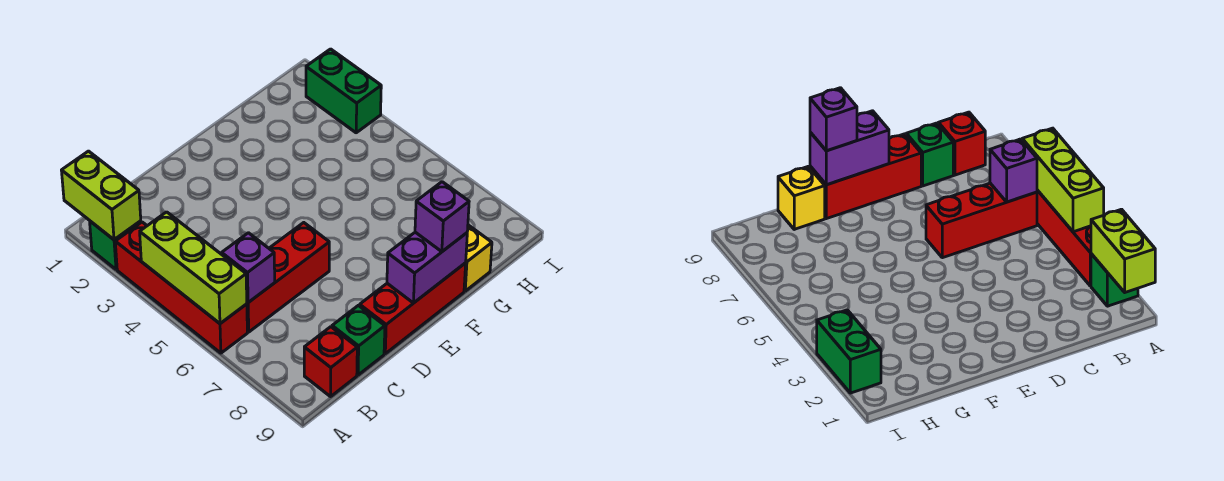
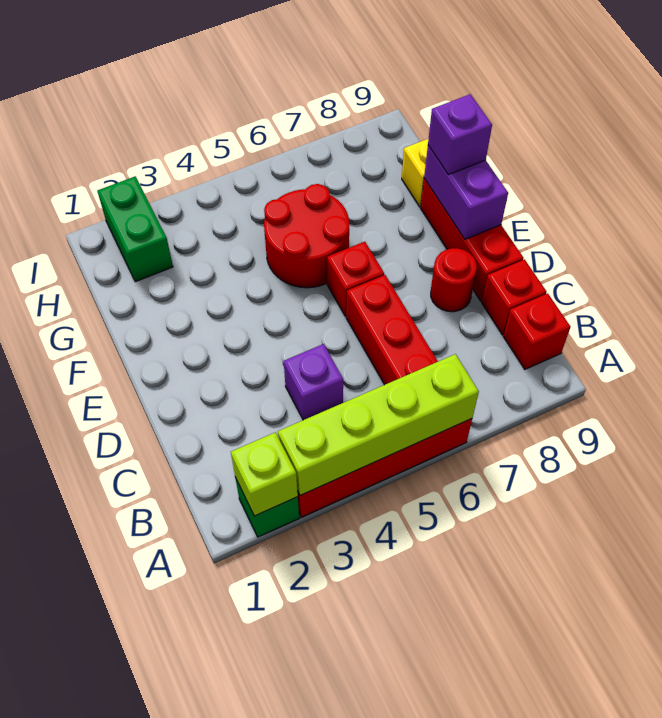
lime 1x2 brick [61,151,141,240] -> lime 1x1 brick [231,433,298,516]
lime 1x3 brick [140,212,247,323] -> lime 1x4 brick [278,354,479,495]
purple 1x1 brick [222,233,275,302] -> purple 1x1 brick moved to [284,344,343,420]
green 1x1 brick [332,305,385,375] -> red 1x1 brick [482,259,547,335]
none -> red 1x1 round brick [431,248,477,312]
none -> red 1x1 brick [327,242,384,317]
none -> red 2x2 round brick [264,184,349,288]
green 1x2 brick [306,49,381,133] -> green 1x2 brick turned to [98,176,173,282]

